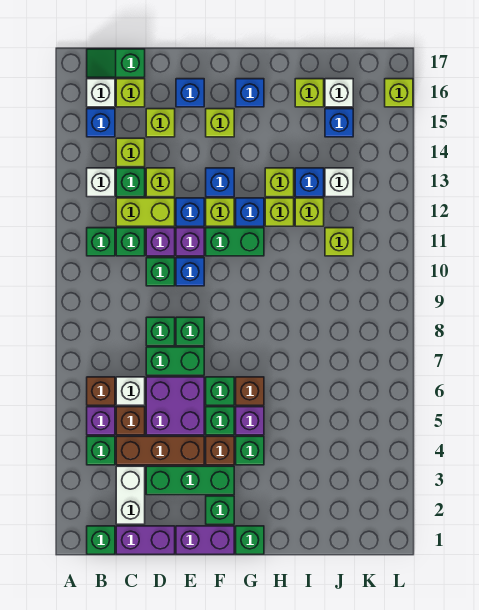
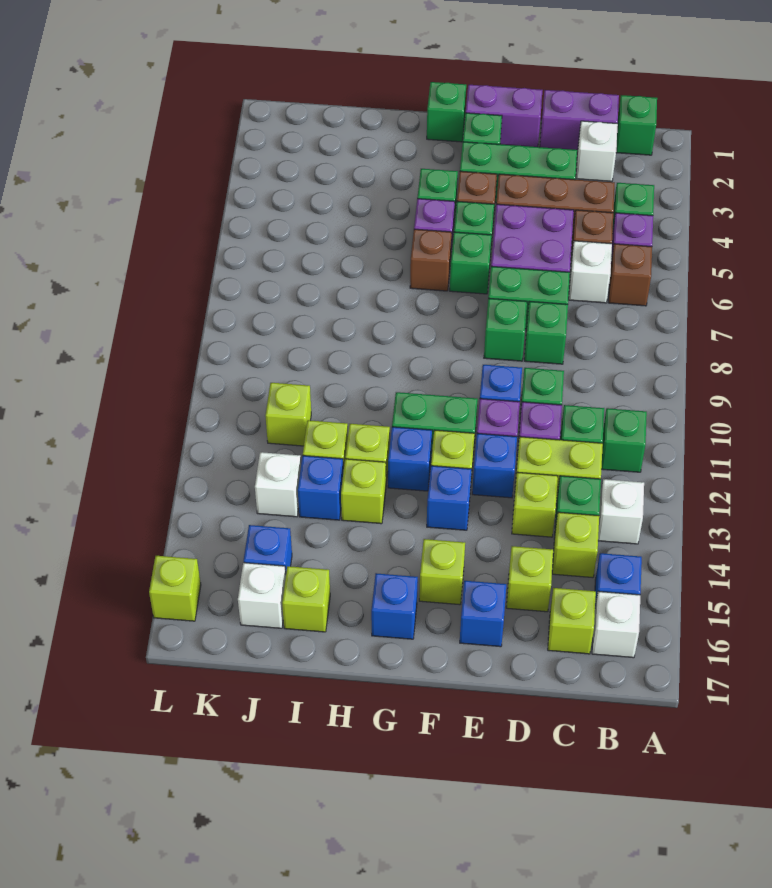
green 1x2 slope [87,49,145,77] -> none
white 1x2 brick [116,466,145,524] -> white 1x1 brick [576,121,618,181]

